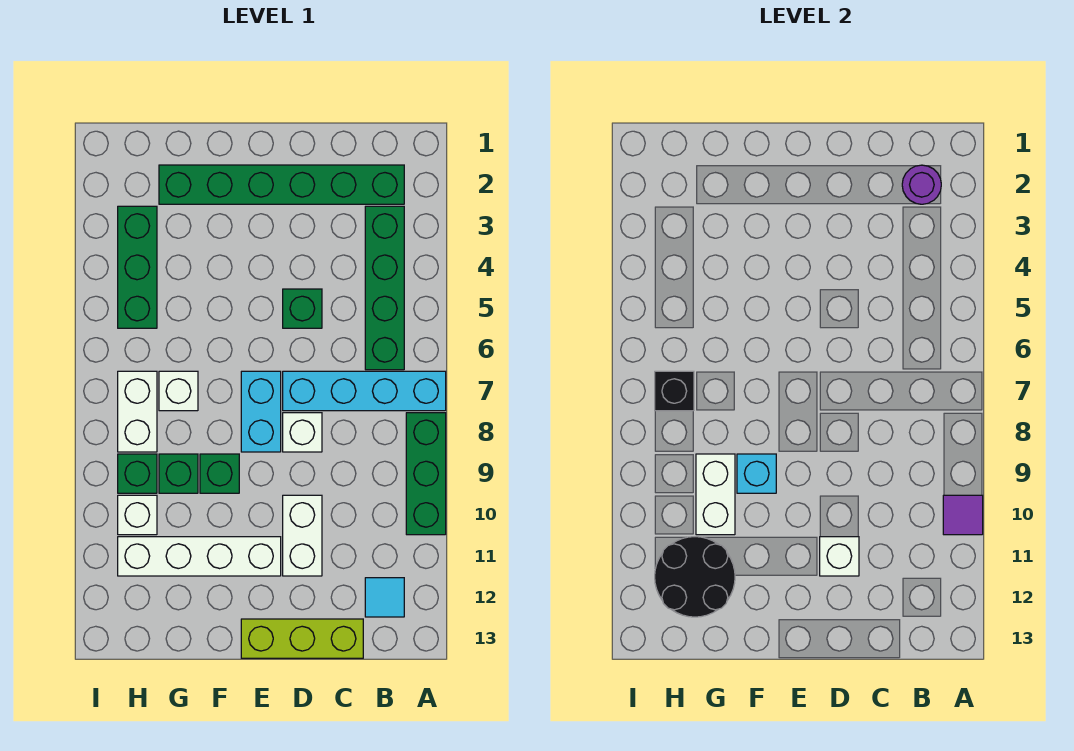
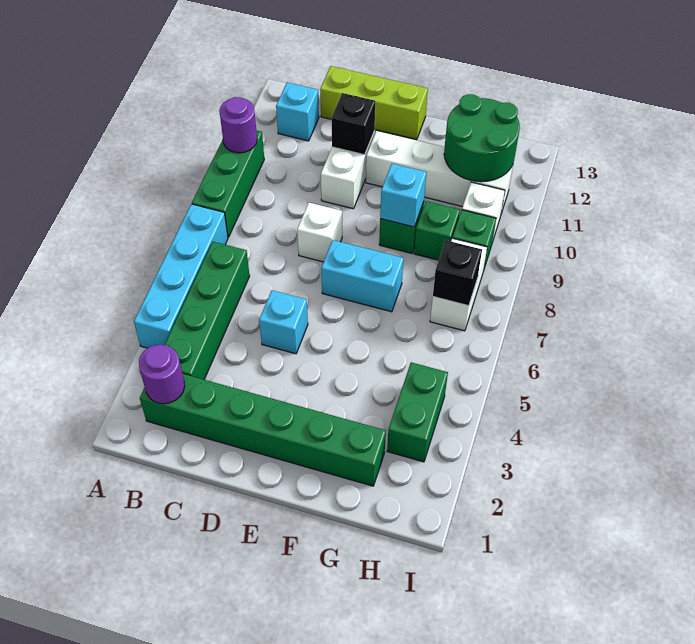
cyan 1x4 brick [283,371,446,411] -> cyan 1x4 brick turned to [134,204,228,348]
purple 1x1 tile [943,495,983,535] -> purple 1x1 round brick [219,97,257,153]
cyan 1x1 tile [365,578,404,617] -> cyan 1x1 brick [276,82,319,141]
green 1x1 brick [283,289,322,328] -> cyan 1x1 brick [259,290,308,354]
white 1x1 brick [820,537,859,576] -> black 1x1 brick [331,93,375,155]
cyan 1x2 brick [241,371,281,452] -> cyan 1x2 brick turned to [321,240,404,312]
white 1x1 brick [159,371,198,411] -> none
white 1x2 brick [696,454,735,535] -> none
black 2x2 round brick [655,537,735,617] -> green 2x2 round brick [444,94,520,182]
green 1x3 brick [118,206,157,328] -> green 1x2 brick [387,362,448,462]

